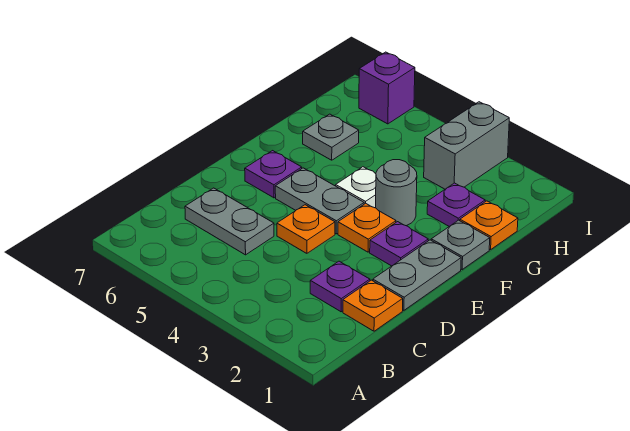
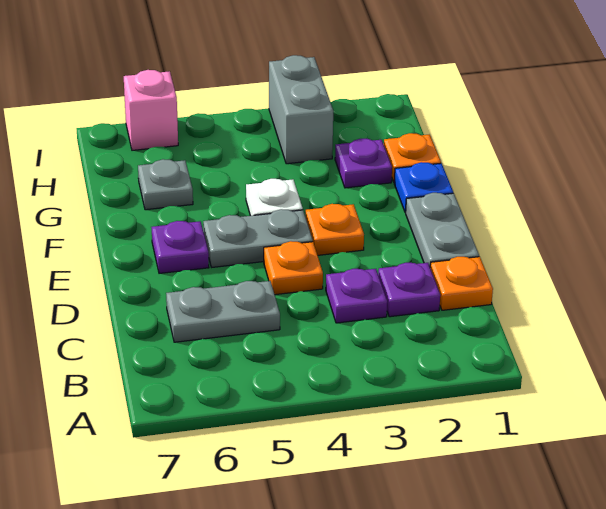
purple 1x1 plate [370,222,428,266] -> purple 1x1 plate moved to [326,269,387,323]
grey 1x1 plate [431,220,490,269] -> blue 1x1 plate [394,162,453,213]
grey 1x1 round brick [376,160,417,226] -> none
purple 1x1 brick [359,52,415,124] -> pink 1x1 brick [124,70,178,150]

